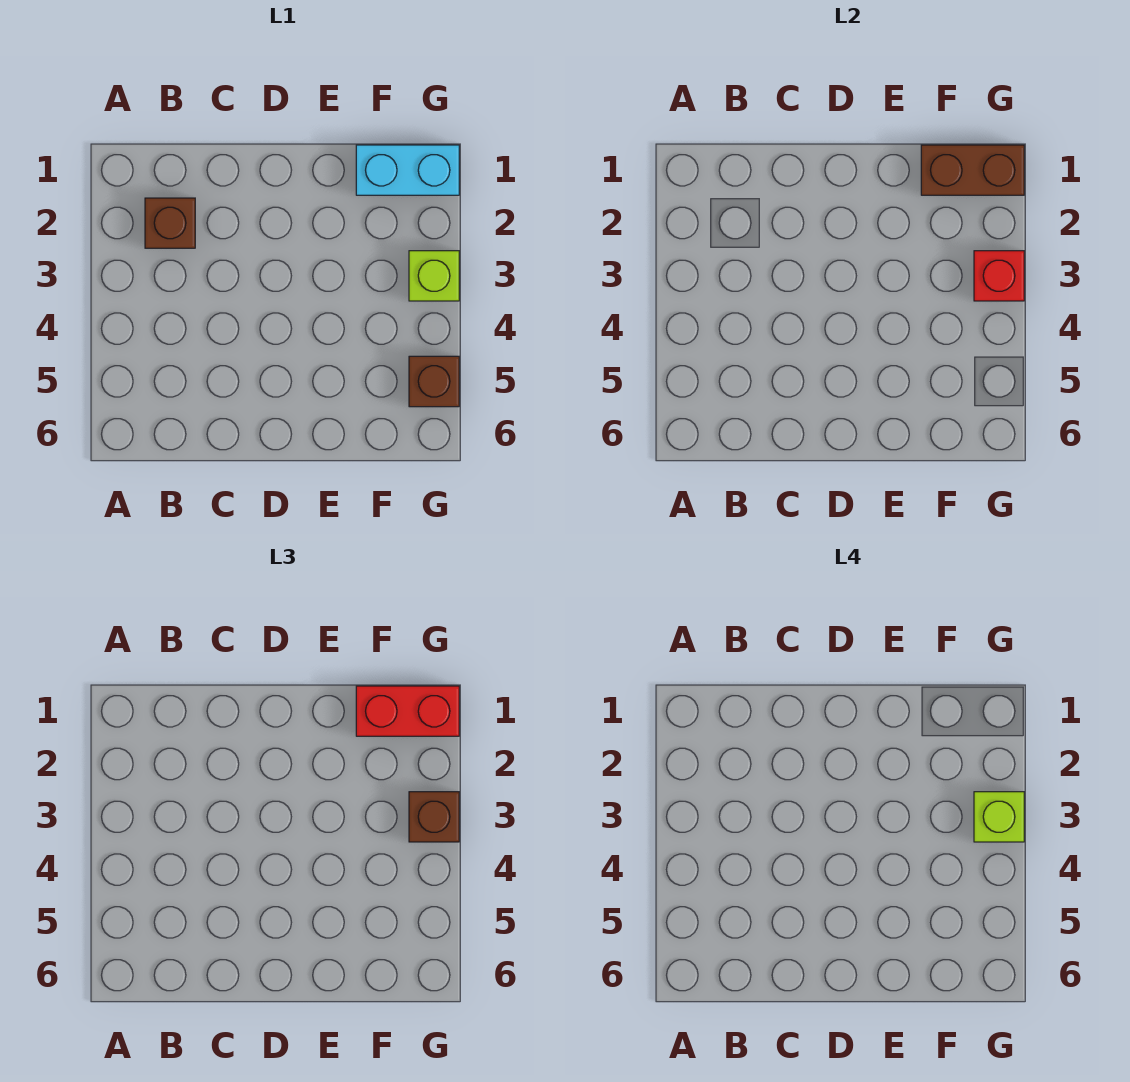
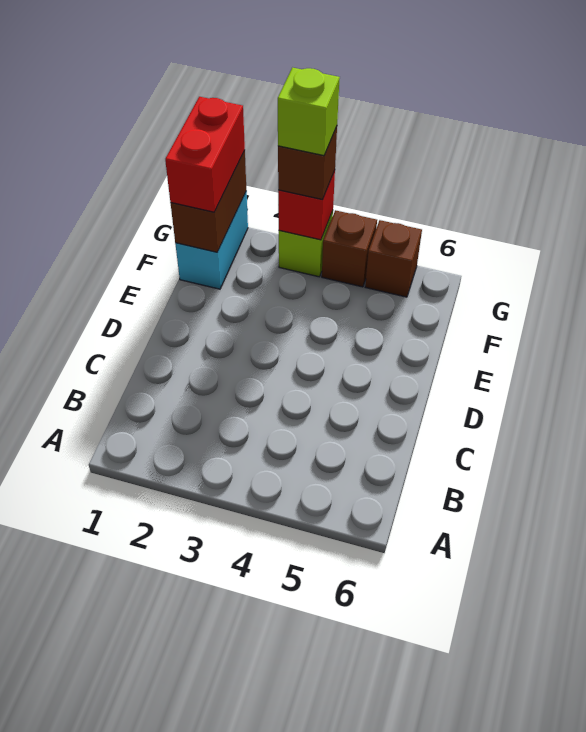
brown 1x1 brick [145,198,195,248] -> brown 1x1 brick moved to [322,210,377,287]

